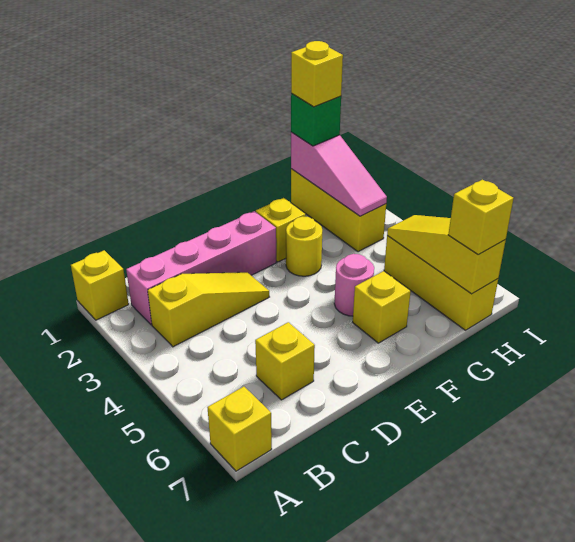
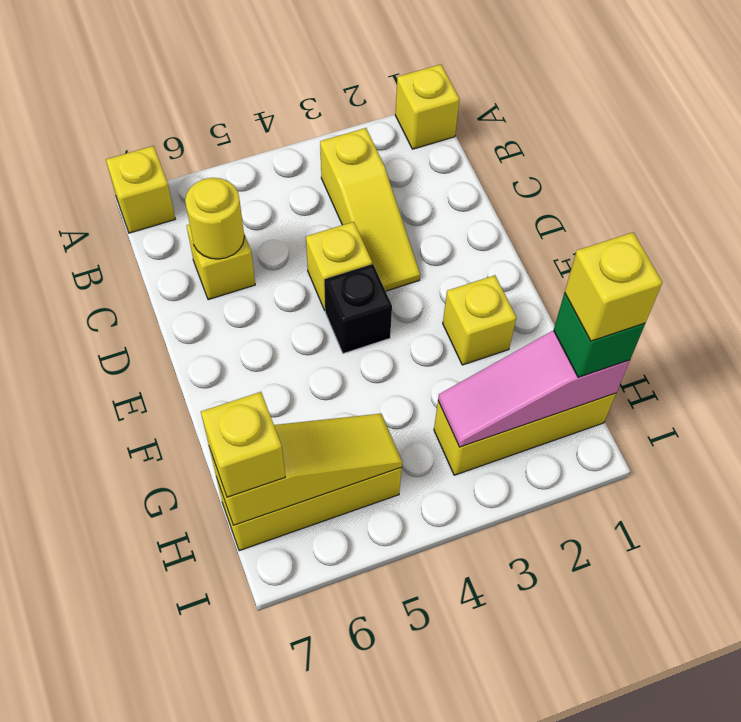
pink 1x4 brick [126,211,276,325] -> none
none -> black 1x1 brick [324,264,392,354]
yellow 1x1 round brick [286,216,322,276] -> yellow 1x1 round brick moved to [185,178,244,259]
pink 1x1 round brick [334,254,374,316] -> none
yellow 1x1 brick [353,271,411,343] -> yellow 1x1 brick moved to [306,222,372,310]

